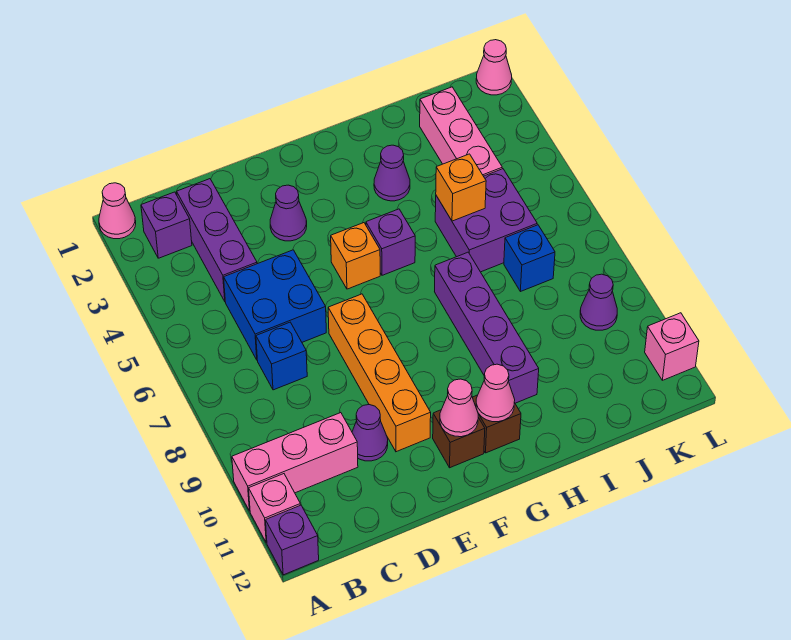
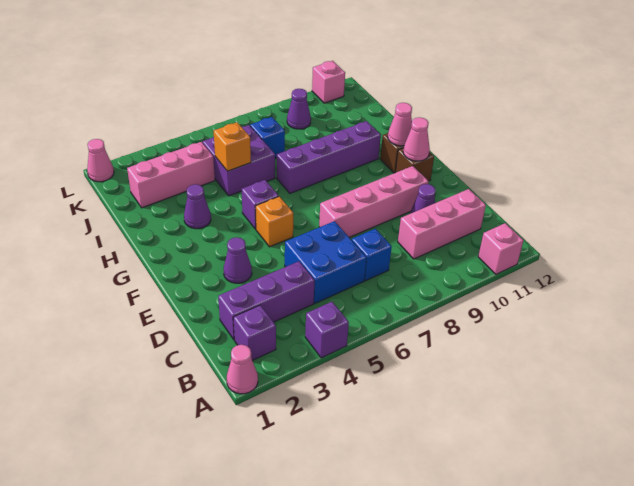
pink 1x3 brick [232,413,358,511] -> pink 1x3 brick turned to [398,189,486,259]
purple 1x1 brick [266,505,319,575] -> purple 1x1 brick moved to [305,302,349,358]
orange 1x4 brick [328,294,431,452] -> pink 1x4 brick [319,166,428,237]

